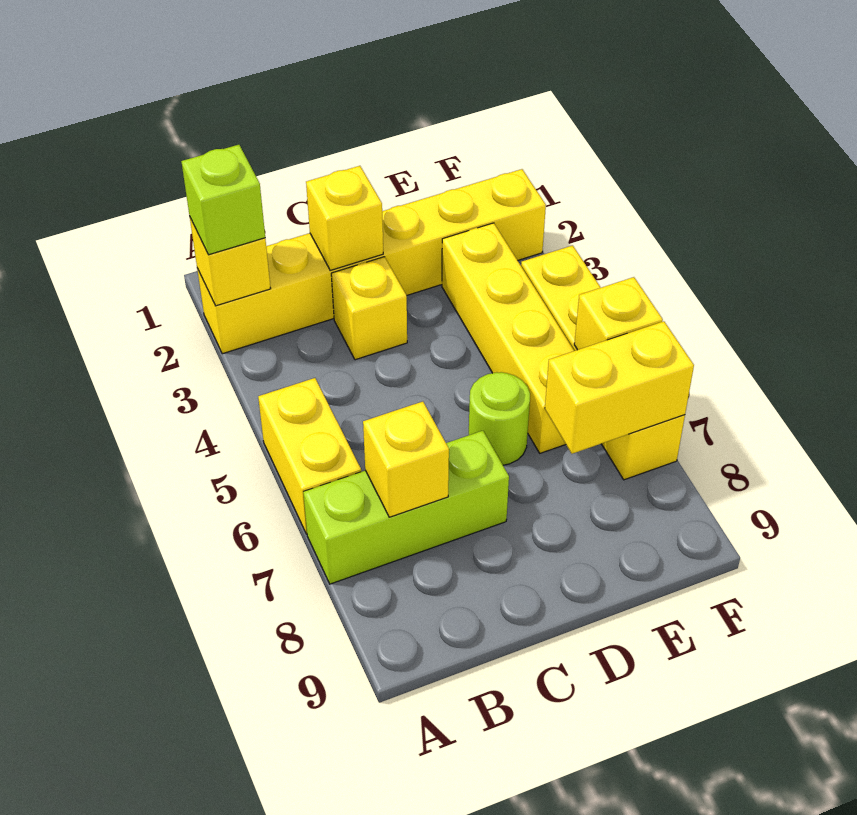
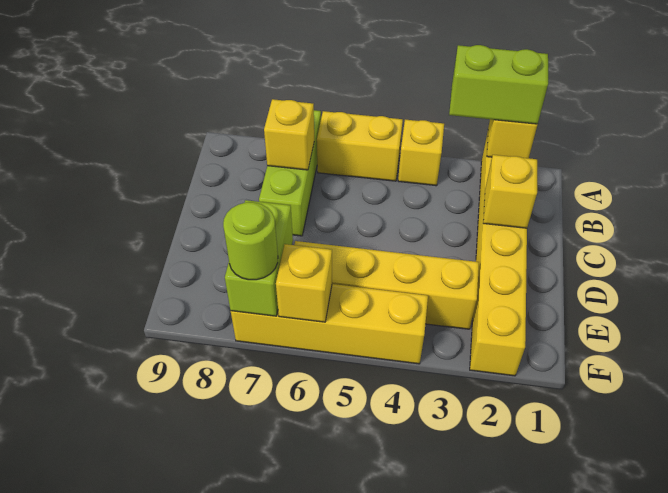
lime 1x1 brick [181,145,265,255] -> lime 1x2 brick [449,45,548,124]
yellow 1x1 brick [331,257,407,360] -> yellow 1x1 brick moved to [398,120,444,186]
lime 1x1 round brick [469,372,530,465] -> lime 1x1 round brick moved to [223,202,278,280]
yellow 1x2 brick [545,321,694,454] -> lime 1x2 brick [225,200,293,316]

